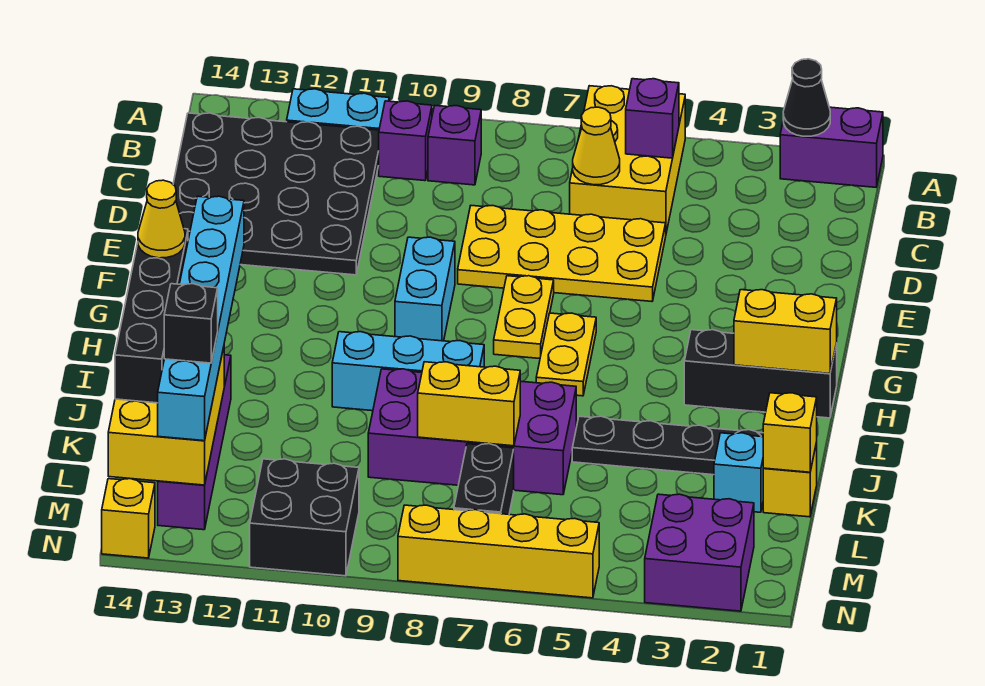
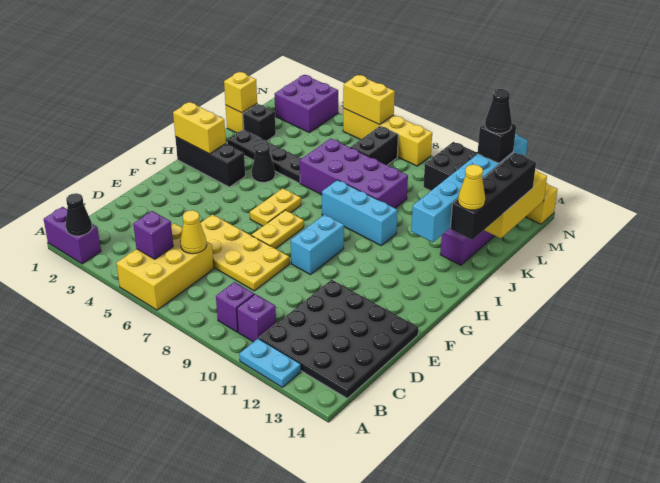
none -> black 1x1 cone [252,143,275,182]
cyan 1x1 brick [714,433,764,512] -> black 1x1 brick [243,104,276,141]
yellow 1x2 brick [418,362,520,446] -> yellow 1x2 brick moved to [343,75,395,125]
none -> black 1x1 cone [485,89,512,133]

